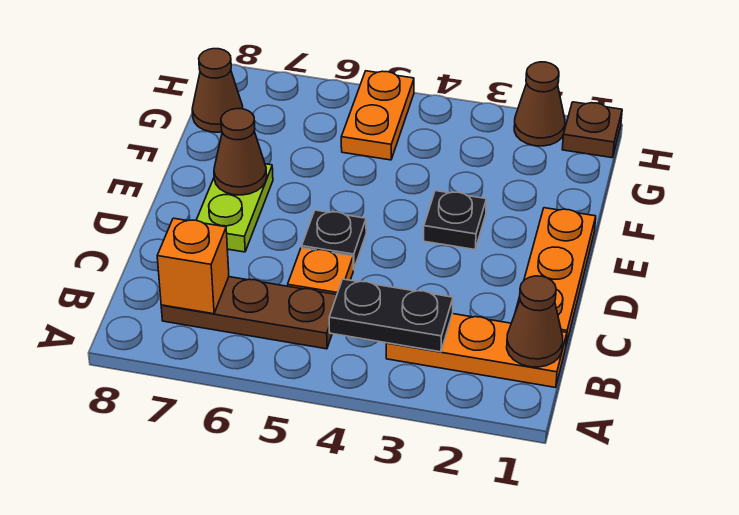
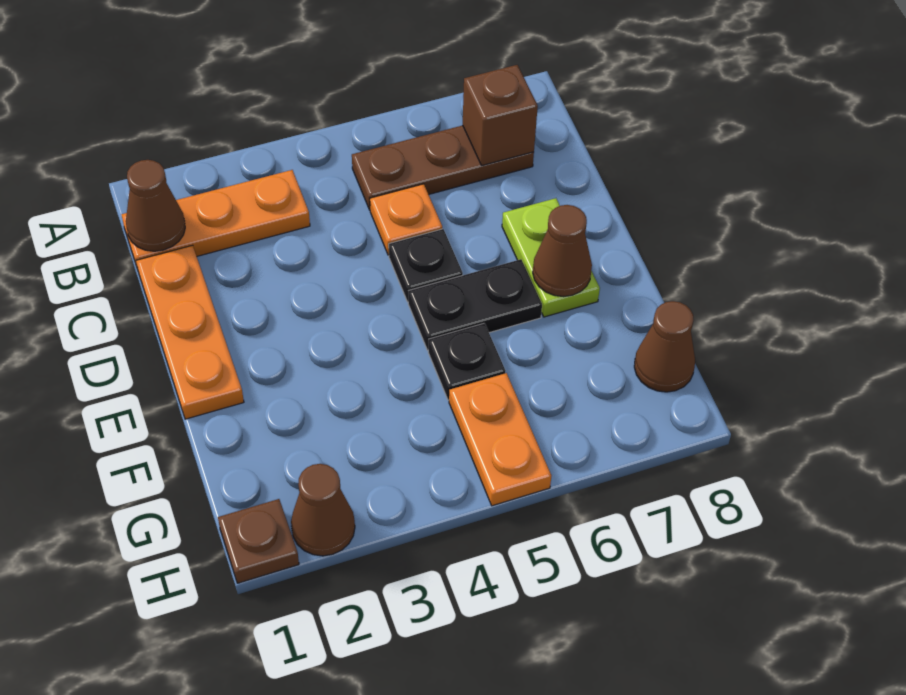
black 1x2 plate [329,279,453,352] -> black 1x2 plate moved to [408,259,542,350]
orange 1x1 brick [157,218,229,314] -> brown 1x1 brick [463,65,538,165]
black 1x1 plate [424,191,486,250] -> black 1x1 plate moved to [428,323,505,400]

